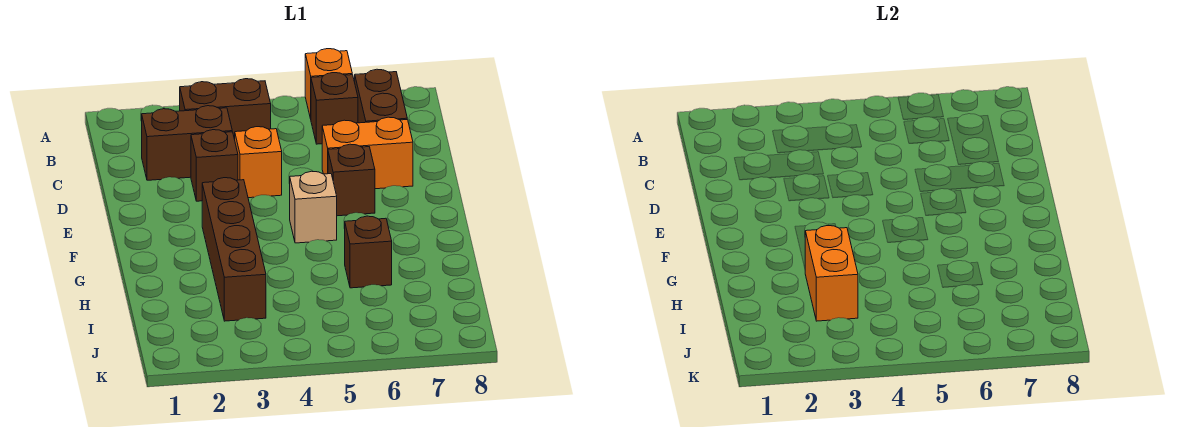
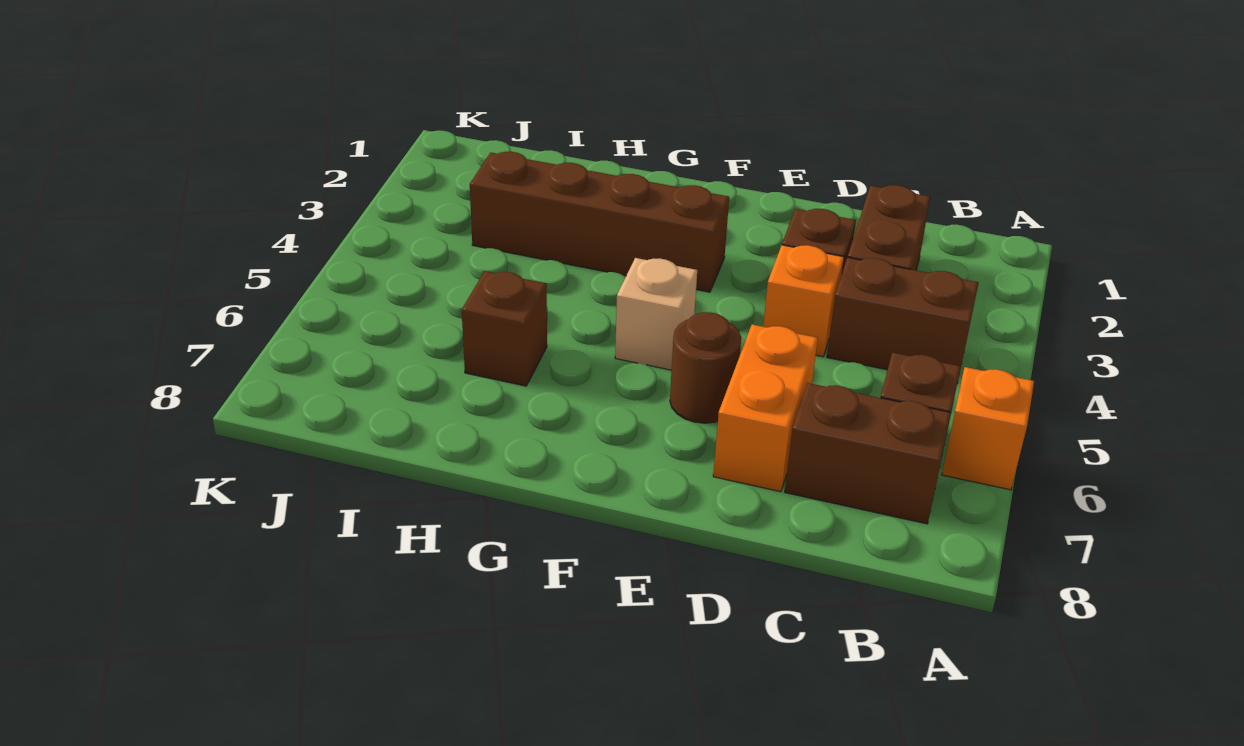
brown 1x2 brick [180,79,271,139] -> brown 1x2 brick turned to [827,257,979,374]
brown 1x1 brick [328,144,375,216] -> brown 1x1 round brick [670,312,741,423]
orange 1x2 brick [805,226,858,321] -> none

